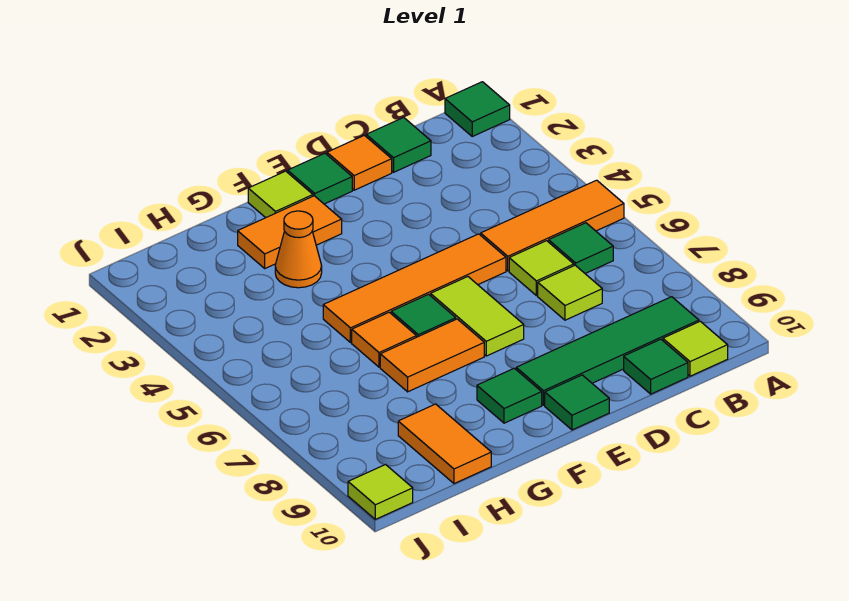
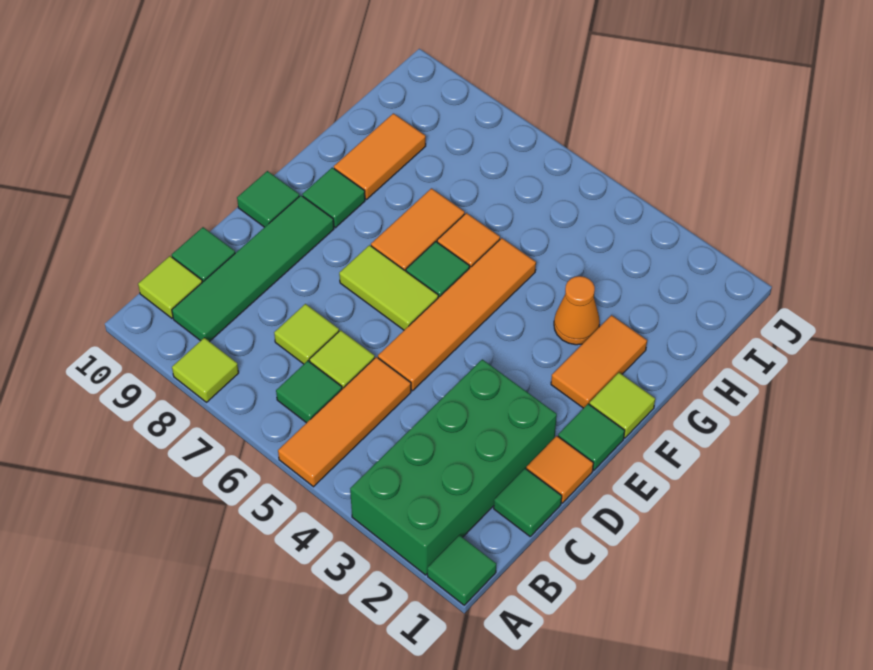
none -> green 2x4 brick [350,359,557,575]
orange 1x2 tile [398,404,491,484] -> orange 1x2 tile turned to [334,113,426,200]
lime 1x1 tile [348,465,413,519] -> lime 1x1 tile moved to [172,338,239,402]

